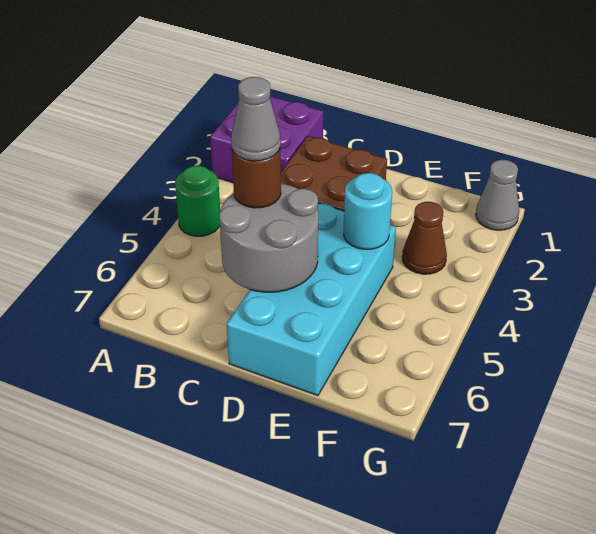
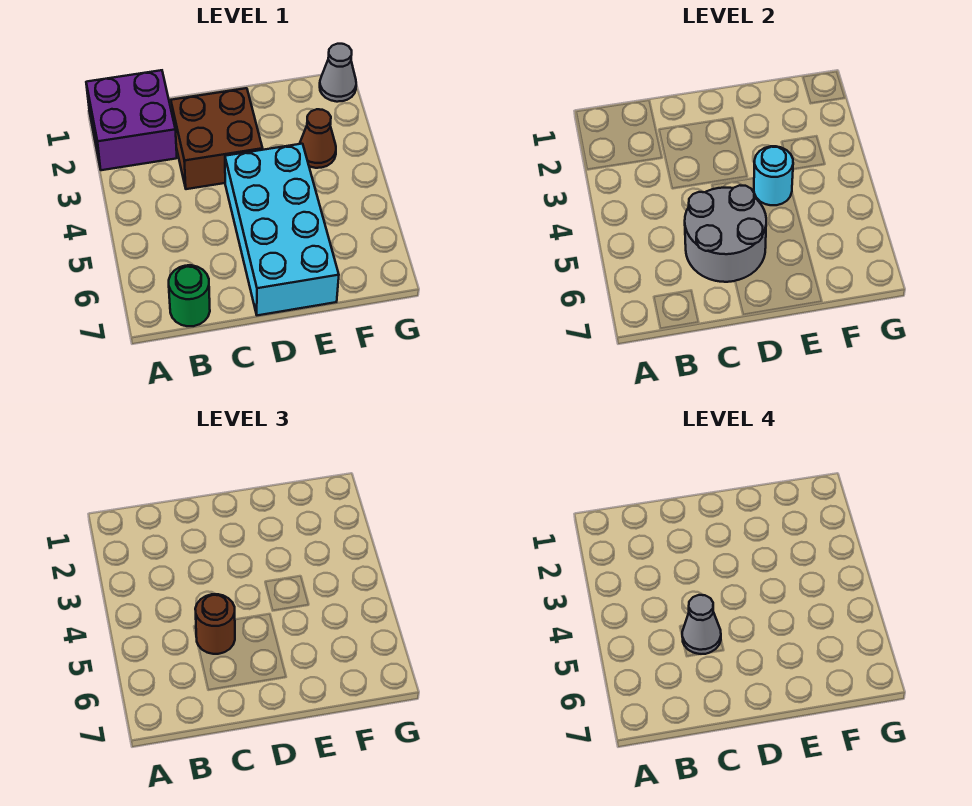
green 1x1 round brick [175,165,220,236] -> green 1x1 round brick moved to [169,265,210,326]

